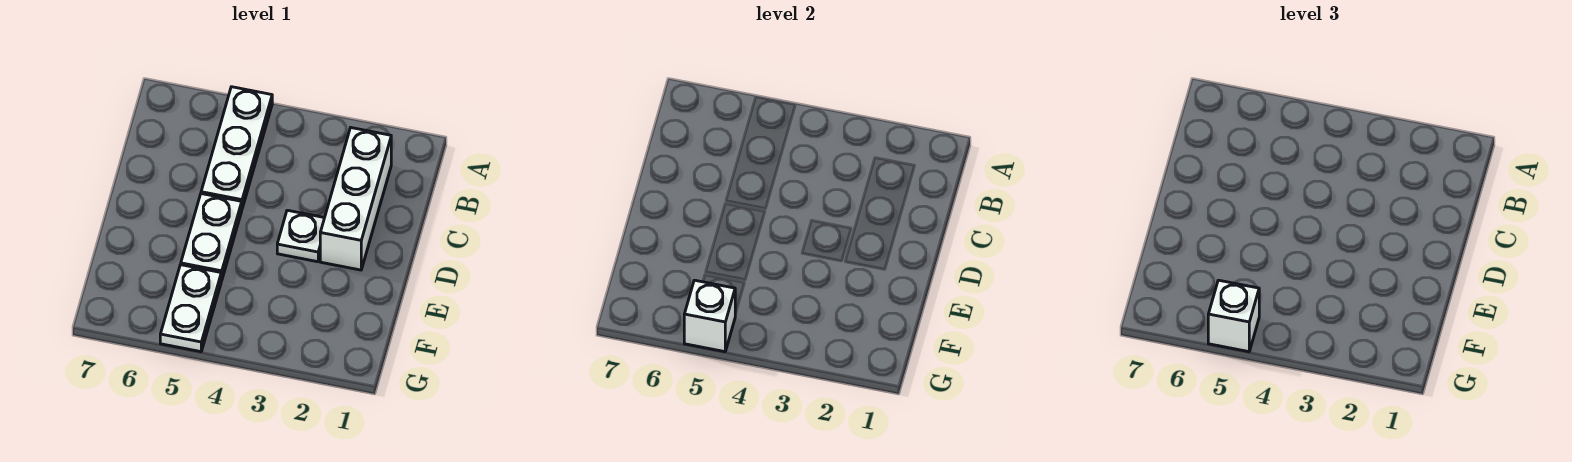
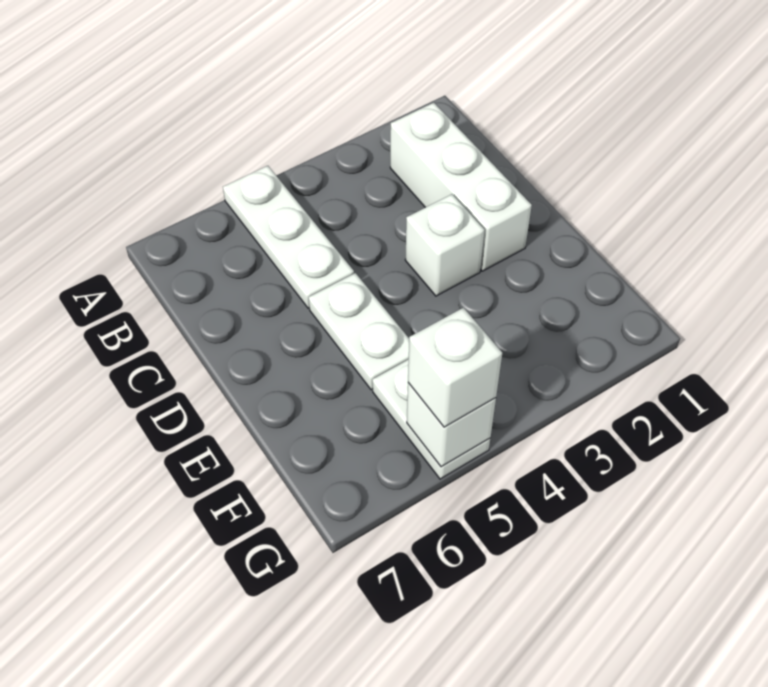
white 1x1 plate [277,210,324,262] -> white 1x1 brick [405,194,485,296]

